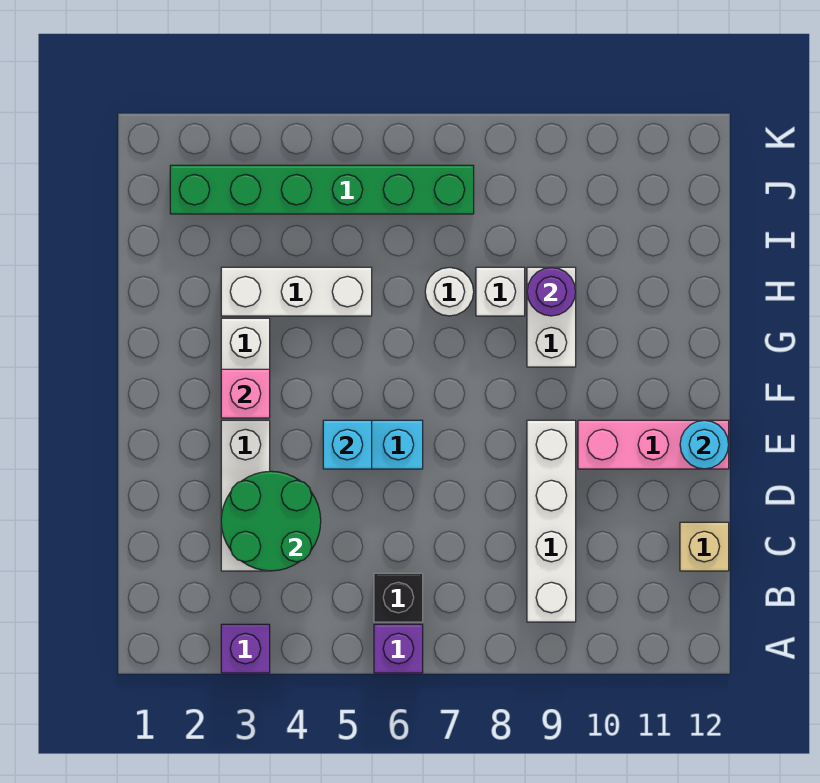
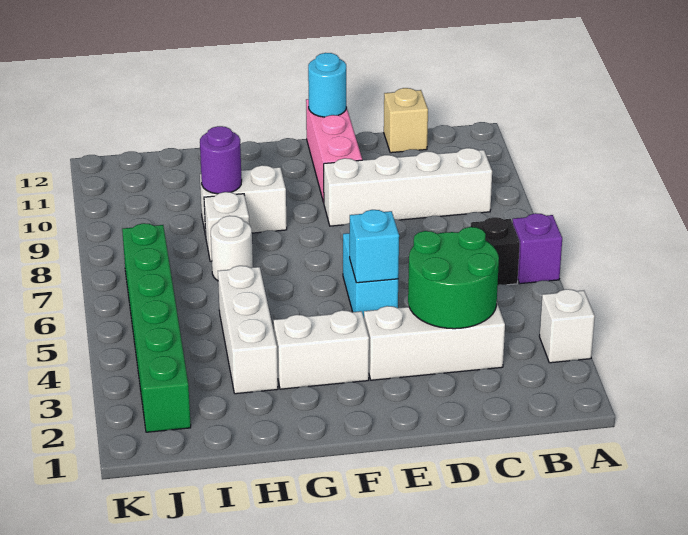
purple 1x1 brick [221,624,270,673] -> white 1x1 brick [539,289,595,363]
pink 1x1 brick [221,369,270,418] -> none

